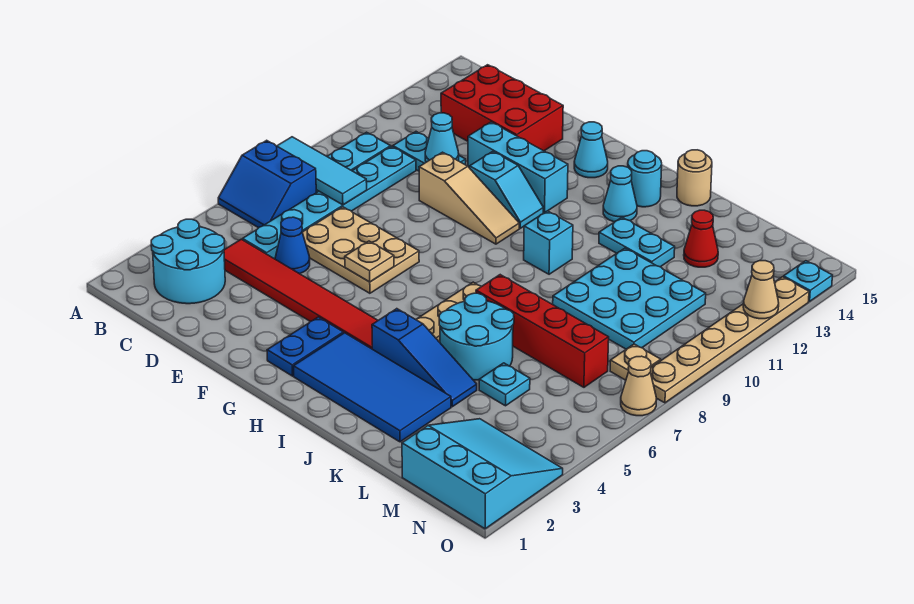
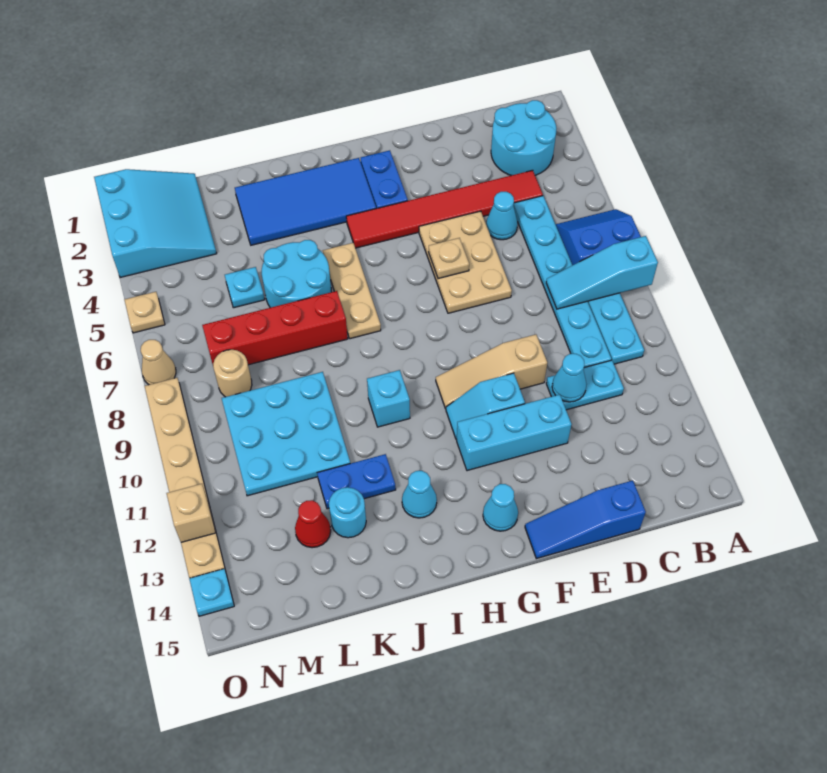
cyan 1x3 tile [277,137,367,205] -> cyan 1x3 slope [546,236,658,309]
red 2x3 brick [441,65,563,151] -> none
blue 1x1 cone [275,217,310,274] -> cyan 1x1 cone [486,192,518,240]
tan 2x3 plate [302,207,419,293] -> tan 2x3 plate turned to [419,211,512,313]
blue 1x3 slope [372,309,477,407] -> blue 1x3 slope moved to [525,481,646,559]
cyan 1x1 round brick [628,151,662,207] -> cyan 1x1 round brick moved to [329,487,366,538]
cyan 1x2 plate [599,217,675,267] -> blue 1x2 plate [317,454,396,509]
tan 1x1 round brick [677,150,712,206] -> tan 1x1 round brick moved to [213,350,252,397]
cyan 3x3 slope [402,419,563,529] -> cyan 3x3 slope turned to [94,169,217,278]
tan 1x1 plate [610,344,661,380] -> tan 1x1 plate moved to [124,292,165,333]
tan 1x1 cone [743,261,779,319] -> tan 1x1 brick [167,484,216,542]

